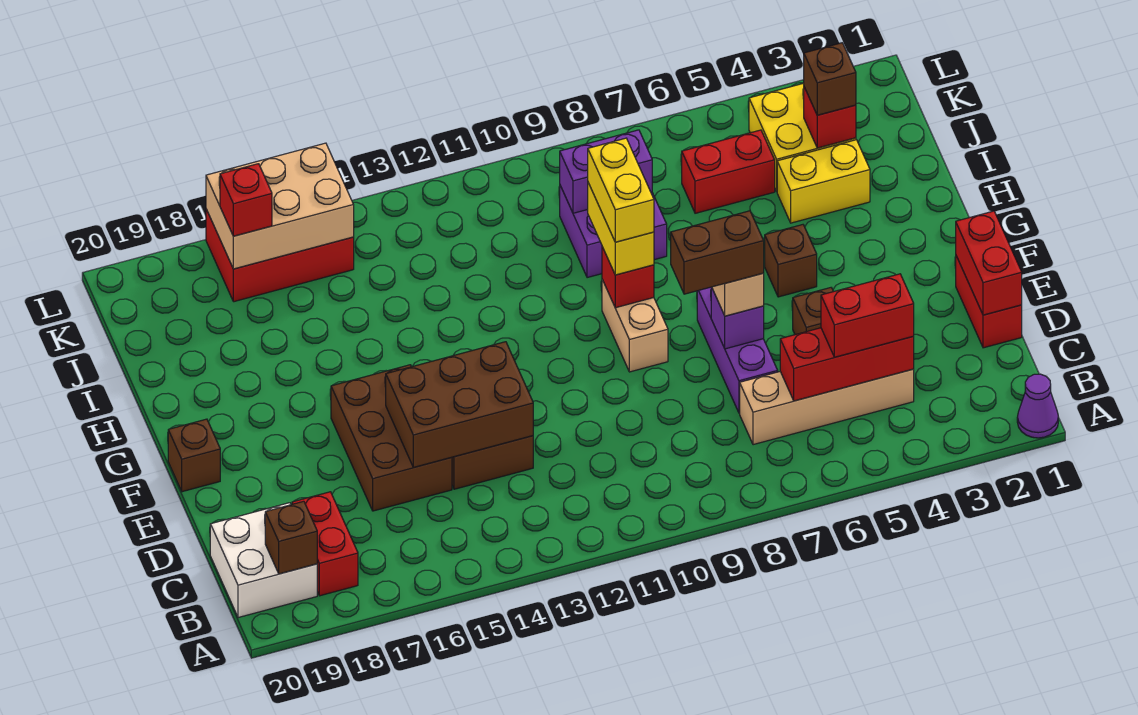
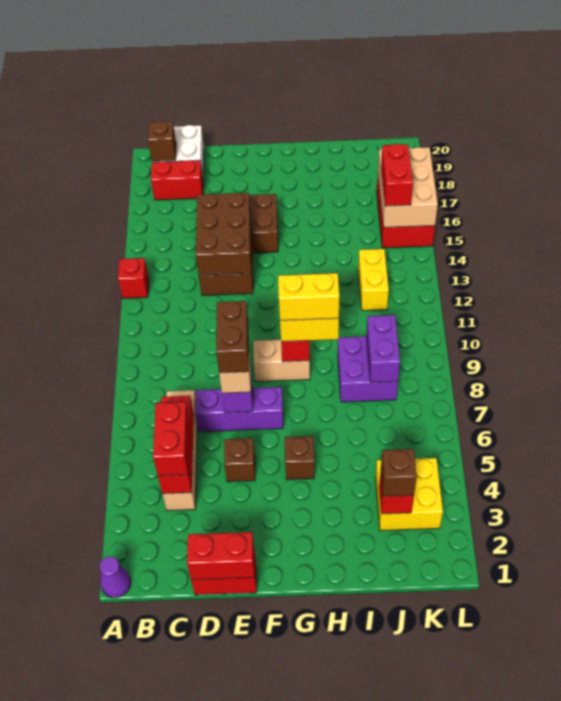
brown 1x1 brick [168,419,220,492] -> none
yellow 1x2 brick [777,140,870,223] -> yellow 1x2 brick moved to [358,249,389,311]
red 1x2 brick [682,130,775,213] -> red 1x2 brick moved to [381,144,413,206]
red 1x1 brick [220,164,272,236] -> red 1x1 brick moved to [118,258,149,299]

